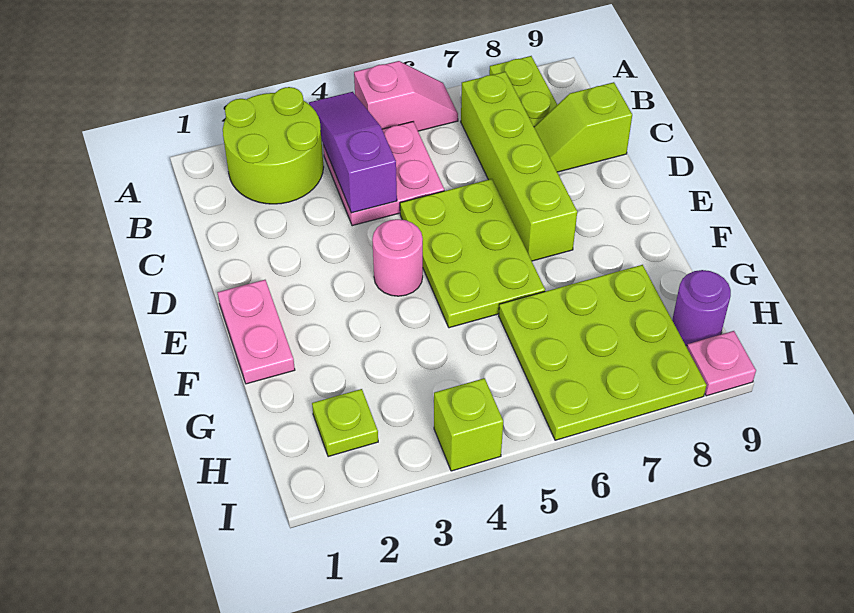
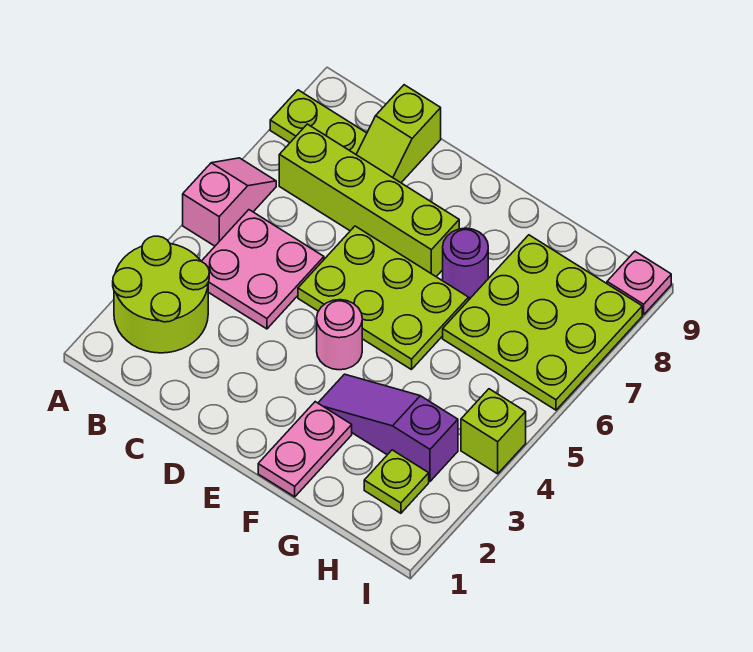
purple 1x3 slope [309,92,397,213] -> purple 1x3 slope moved to [318,374,458,481]
pink 1x2 plate [217,280,295,384] -> pink 1x2 plate turned to [258,402,352,497]
purple 1x1 round brick [672,270,731,346] -> purple 1x1 round brick moved to [443,228,488,298]

